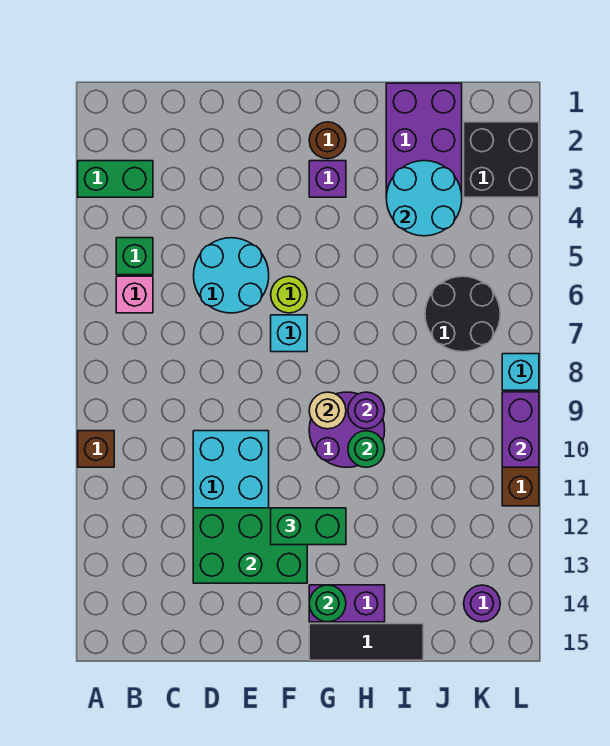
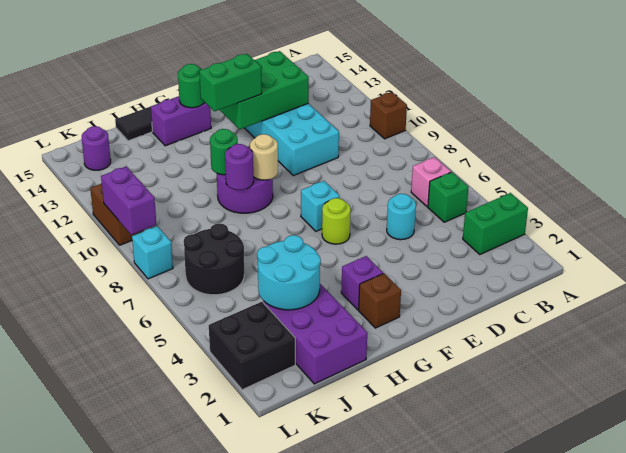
cyan 2x2 round brick [194,238,269,313] -> cyan 1x1 round brick [387,194,416,240]
brown 1x1 round brick [309,122,346,159] -> brown 1x1 brick [359,273,401,328]

